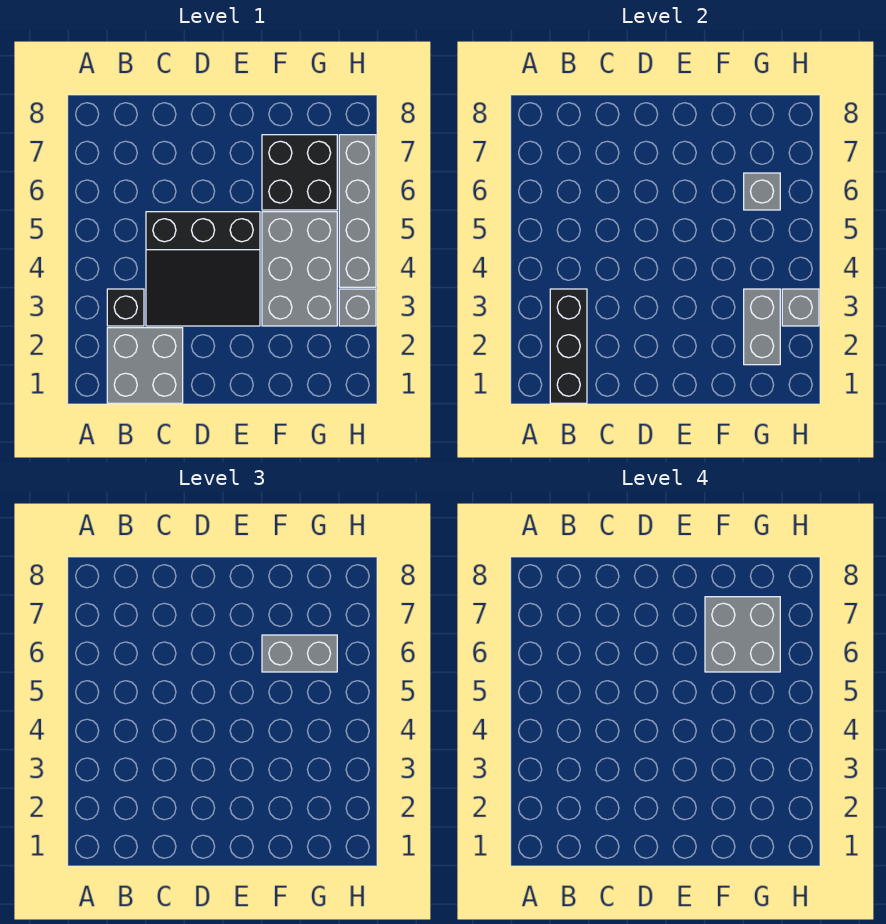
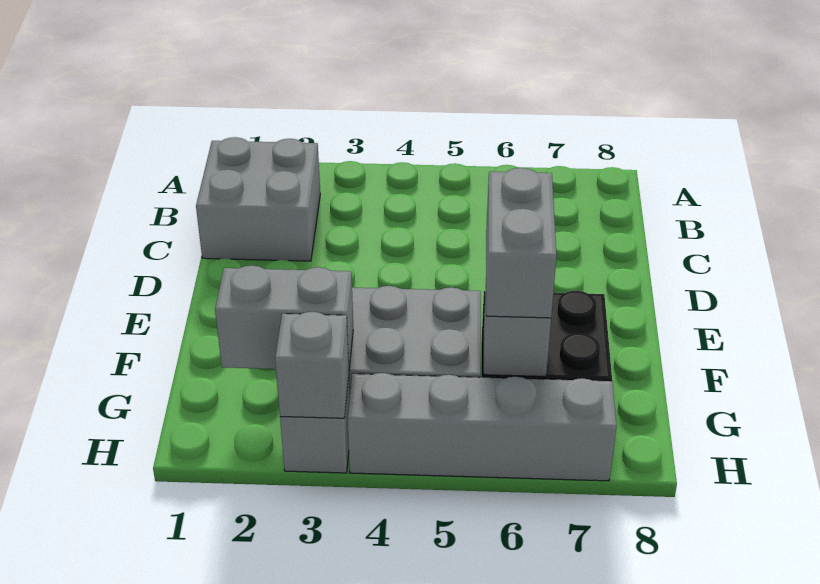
black 1x3 brick [550,289,587,403] -> none
black 1x1 brick [107,289,144,326] -> none
black 3x3 slope [146,212,260,326] -> none
grey 2x2 brick [705,597,780,672] -> none

